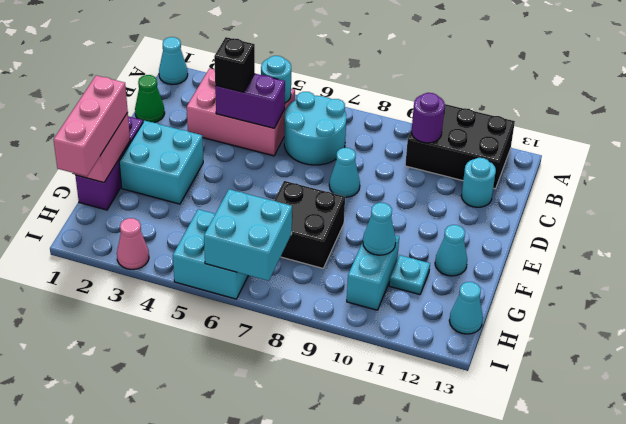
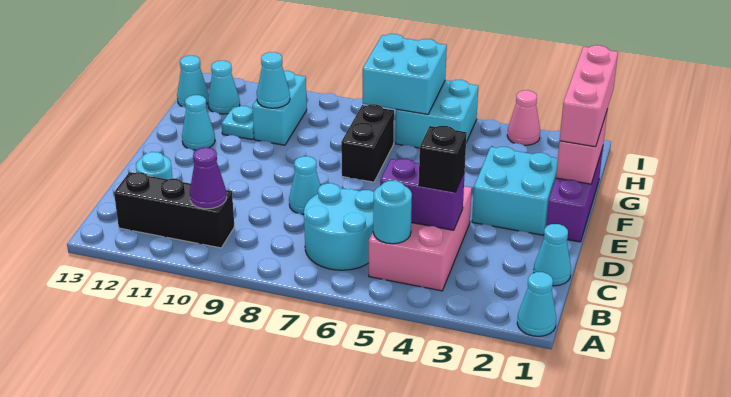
black 2x3 brick [405,104,515,189] -> black 1x3 brick [114,172,235,248]
pink 2x3 brick [187,68,295,156] -> pink 2x3 brick turned to [369,186,472,291]
purple 1x1 round brick [411,93,445,143] -> purple 1x1 cone [190,147,227,209]
green 1x1 cone [135,75,165,123] -> cyan 1x1 cone [534,224,571,286]
black 2x2 brick [274,181,345,268] -> black 1x2 brick [341,104,394,182]
none -> cyan 1x1 cone [208,61,240,114]

